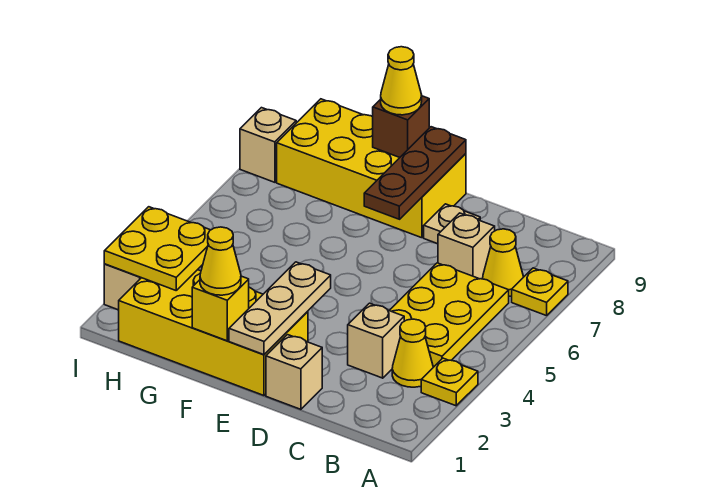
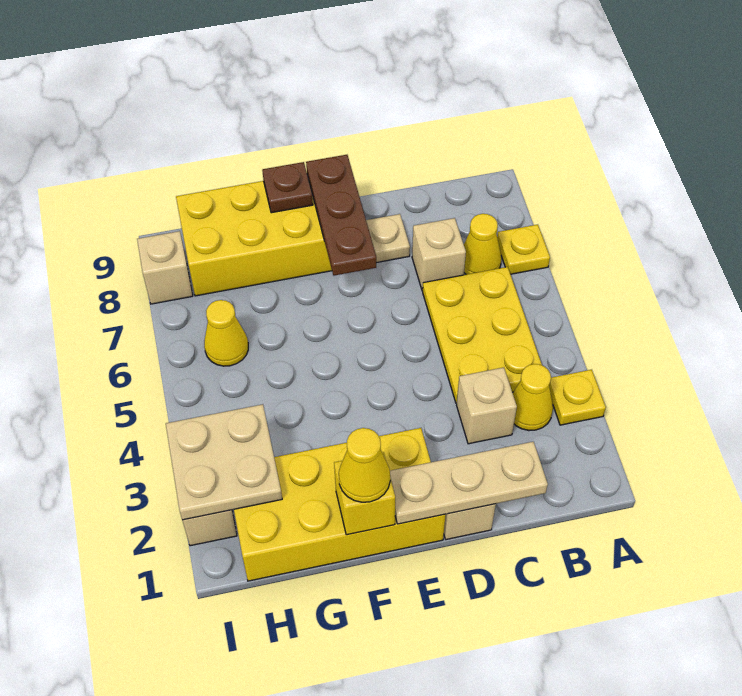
tan 1x3 plate [229,262,331,355] -> tan 1x3 plate turned to [390,442,548,524]
brown 1x1 brick [373,96,429,157] -> brown 1x1 plate [262,162,313,213]
yellow 1x1 cone [381,47,422,115] -> yellow 1x1 cone moved to [204,300,248,366]
yellow 2x2 plate [104,207,210,290] -> tan 2x2 plate [166,404,282,520]

